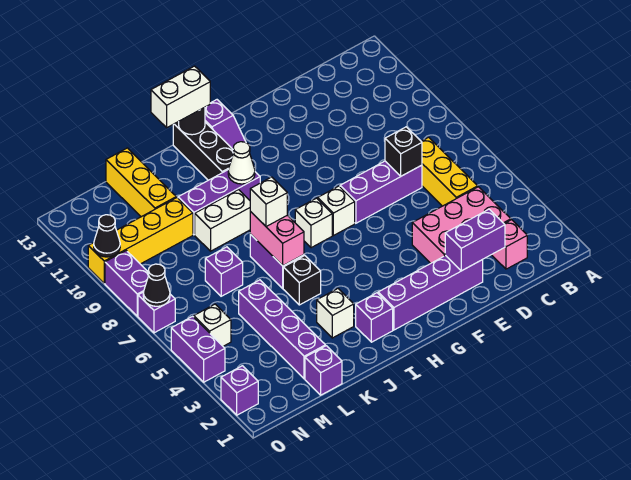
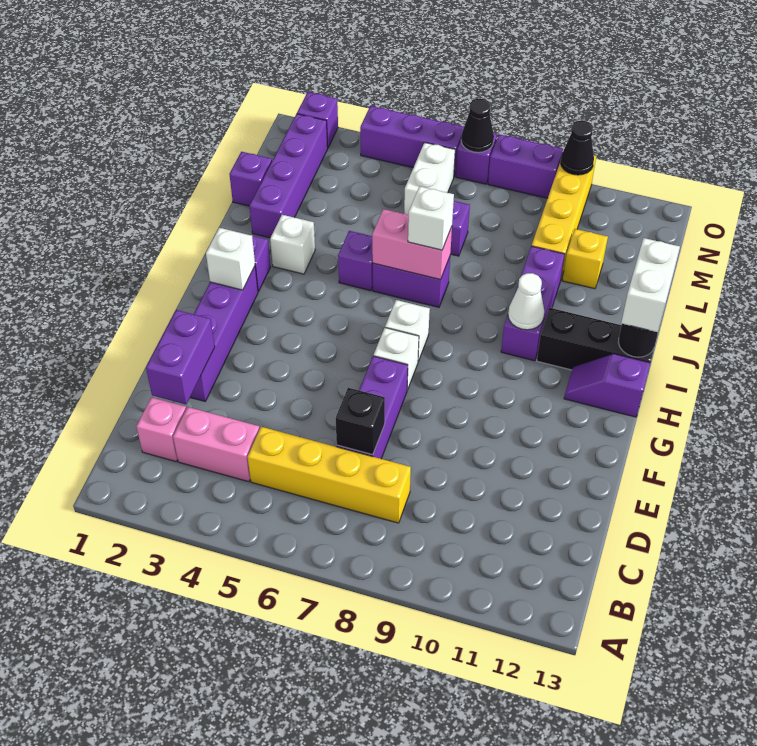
pink 2x3 brick [412,187,511,263] -> pink 1x2 brick [173,407,260,482]
yellow 1x3 brick [421,137,478,206] -> yellow 1x4 brick [248,427,411,523]
black 1x1 brick [283,256,321,305] -> purple 1x1 brick [338,231,373,291]
white 1x2 brick [195,190,250,251] -> white 1x2 brick moved to [404,143,455,215]
purple 1x4 brick [239,280,325,379] -> purple 1x4 brick turned to [250,114,328,238]
yellow 1x3 brick [106,148,176,217] -> yellow 1x1 brick [562,229,608,289]
white 1x1 brick [194,304,231,346] -> white 1x1 brick moved to [206,228,255,290]
purple 1x2 brick [171,316,225,382] -> purple 1x3 brick [360,106,464,176]

